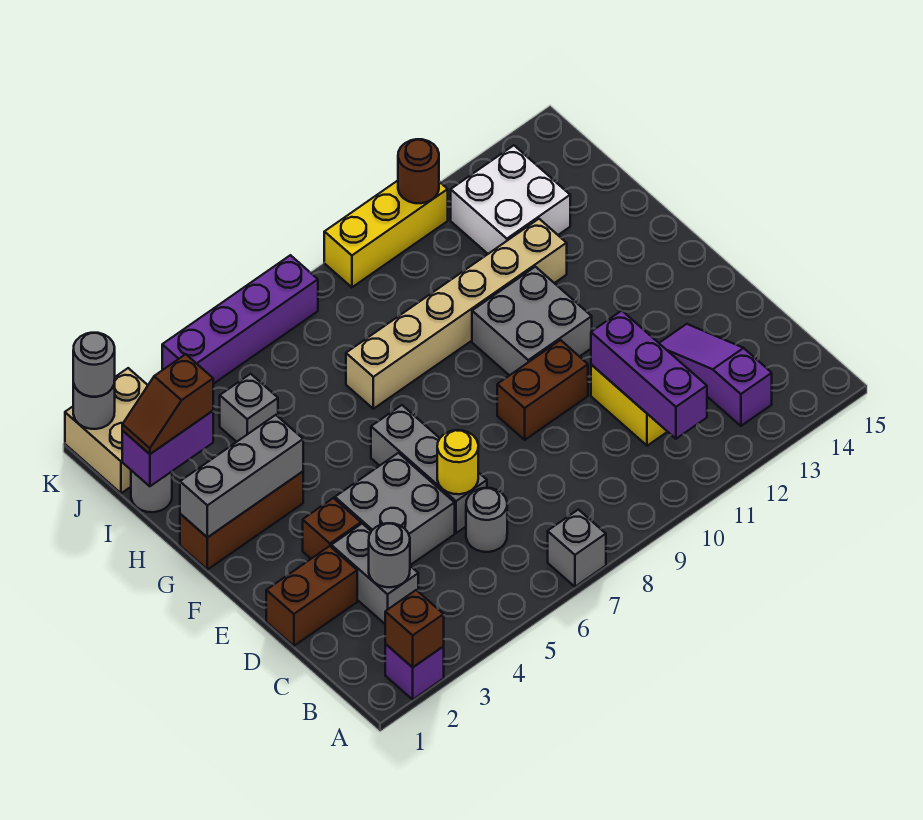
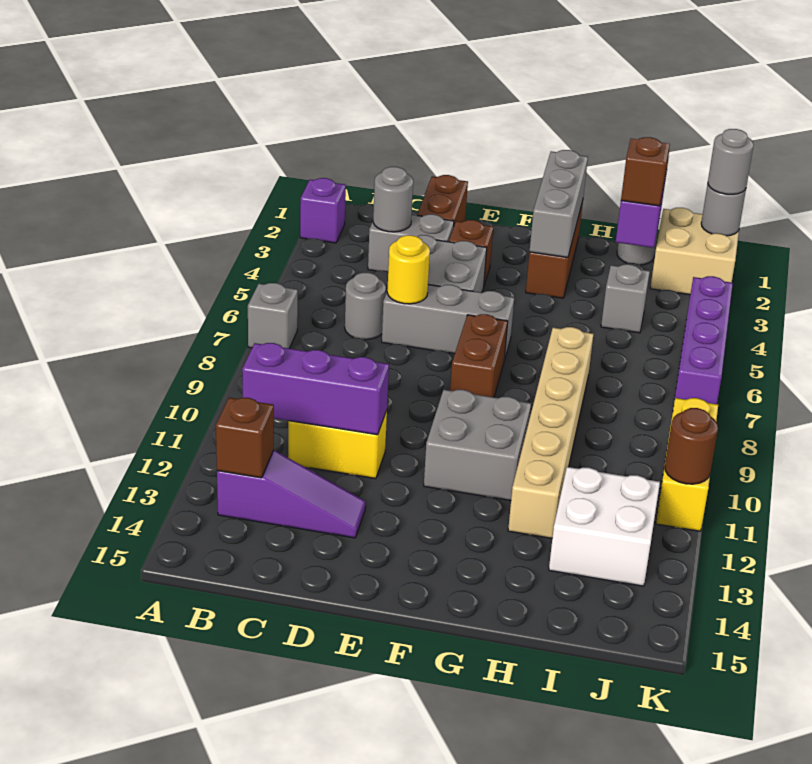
brown 1x1 brick [385,590,444,667] -> brown 1x1 brick moved to [216,398,274,478]
brown 1x2 brick [497,340,588,440] -> brown 1x2 brick moved to [450,314,508,397]

